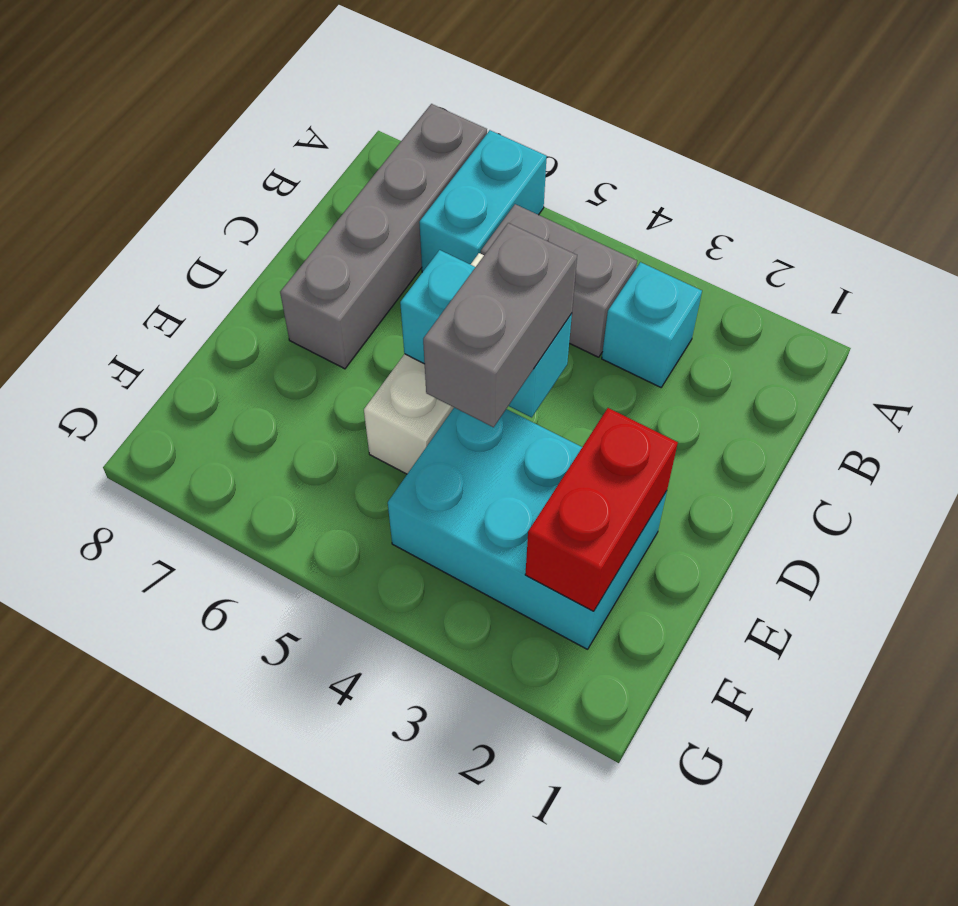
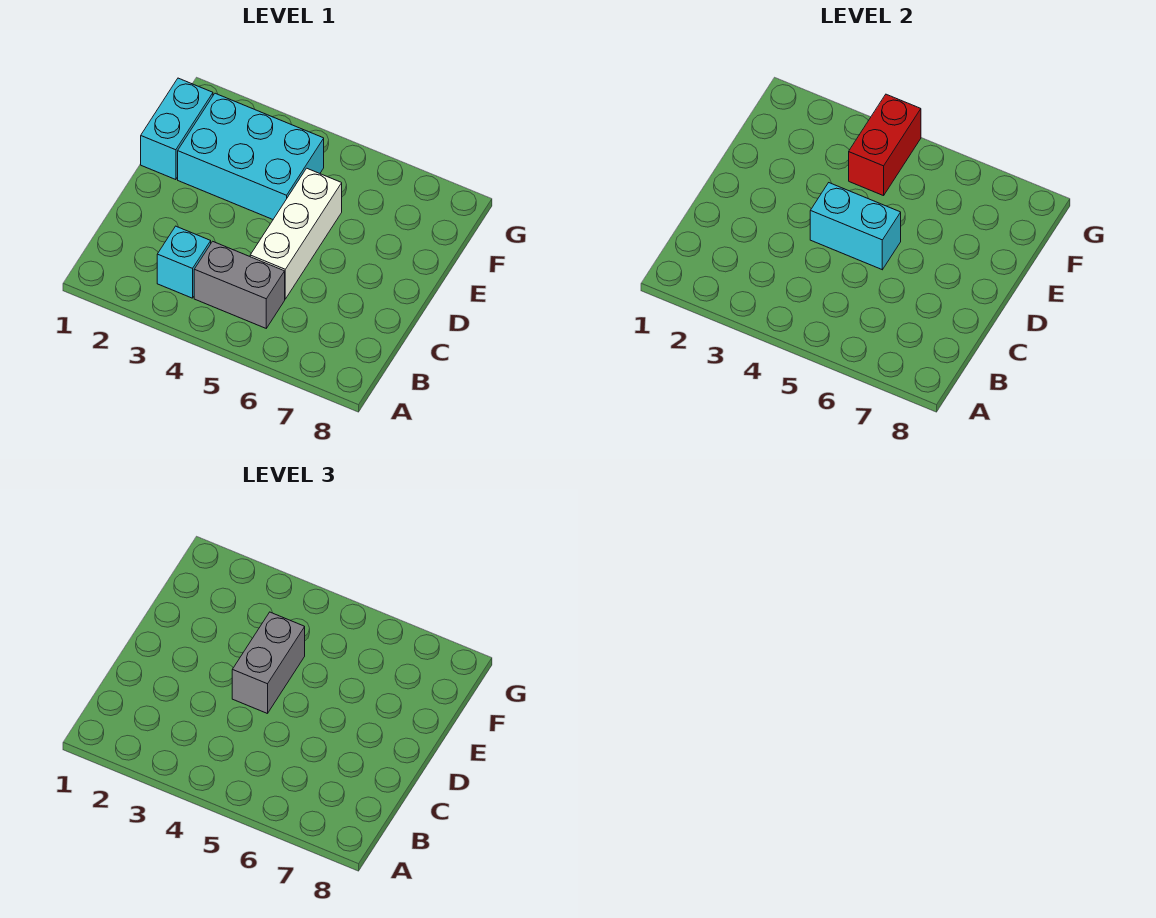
cyan 1x2 brick [419,130,547,272] -> cyan 1x2 brick moved to [141,78,213,180]
grey 1x4 brick [280,104,487,369] -> none
red 1x2 brick [525,408,678,611] -> red 1x2 brick moved to [849,94,921,196]

